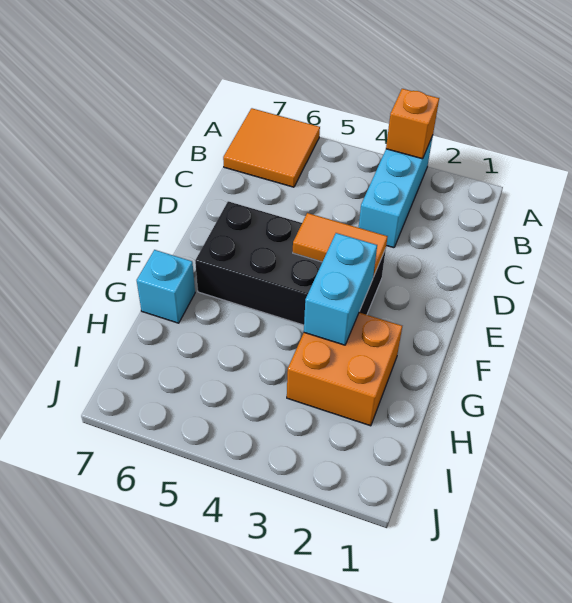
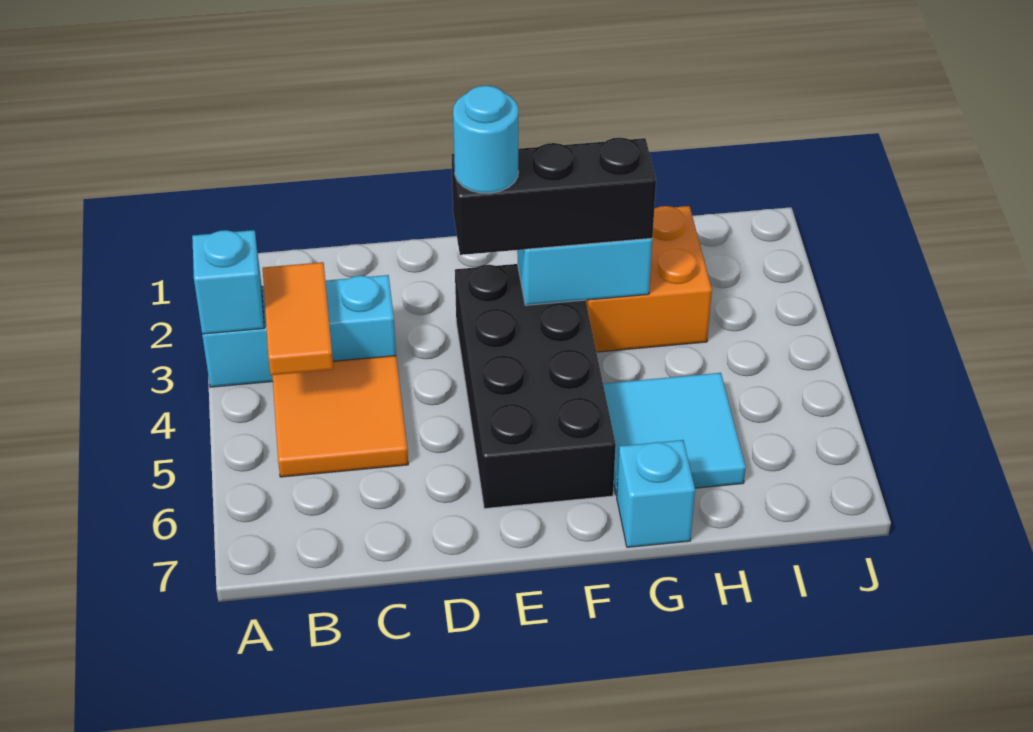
orange 1x1 brick [386,89,439,159] -> cyan 1x1 brick [192,230,264,334]
orange 2x2 tile [223,108,320,187] -> orange 2x2 tile moved to [272,356,408,477]
orange 1x2 tile [293,213,388,277] -> orange 1x2 tile moved to [263,262,333,375]
none -> black 1x3 brick [452,138,656,255]
none -> cyan 1x1 round brick [453,86,518,193]
none -> cyan 2x2 tile [603,373,746,496]

